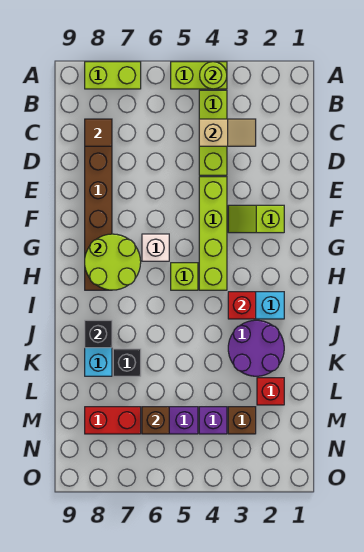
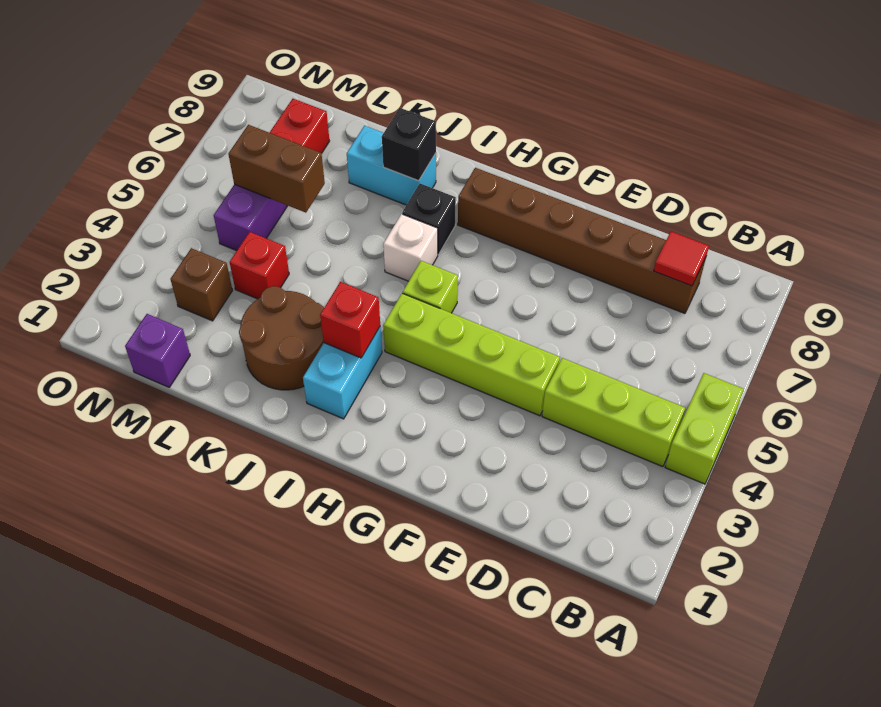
lime 1x1 round brick [200,62,227,89] -> none
lime 1x2 brick [85,62,141,89] -> none
tan 1x2 slope [199,119,256,146] -> none
brown 1x1 tile [85,119,112,146] -> red 1x1 tile [654,231,709,286]
lime 1x2 slope [228,205,284,233] -> none
white 1x1 brick [142,234,169,261] -> white 1x1 brick moved to [383,214,438,281]
lime 2x2 round brick [85,234,141,290] -> none
purple 2x2 round brick [228,320,284,376] -> brown 2x2 round brick [239,286,324,390]
black 1x1 brick [113,349,141,376] -> black 1x1 brick moved to [402,184,456,255]
red 1x1 brick [257,378,284,405] -> red 1x1 brick moved to [230,232,289,299]
purple 1x1 brick [199,407,227,434] -> purple 1x1 brick moved to [125,314,190,387]
brown 1x1 brick [142,407,169,434] -> brown 1x2 brick [229,125,325,213]

